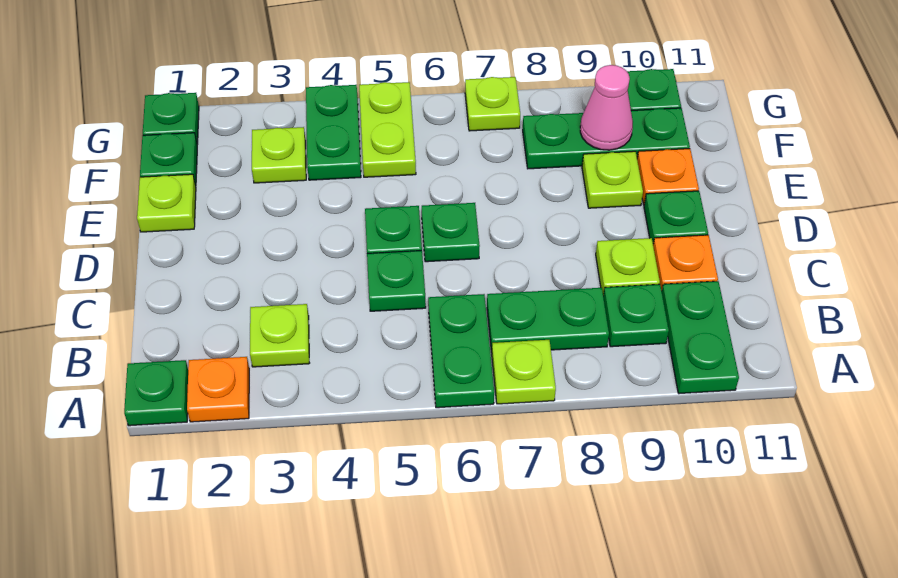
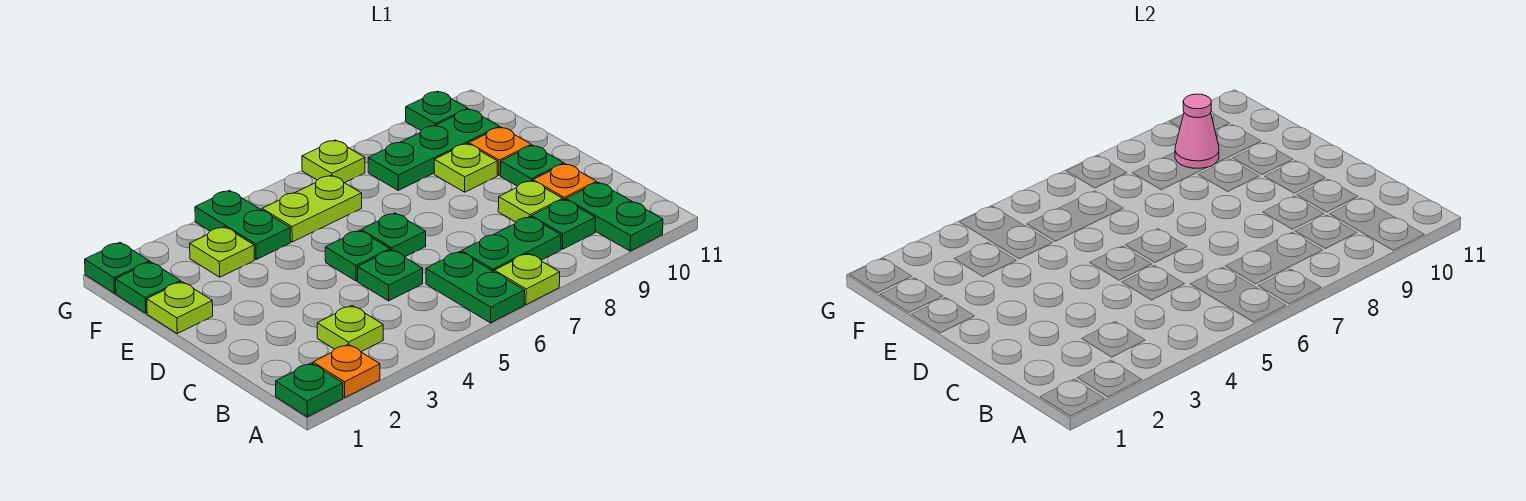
lime 1x2 plate [359,82,416,177] -> lime 1x2 plate turned to [262,175,362,242]

